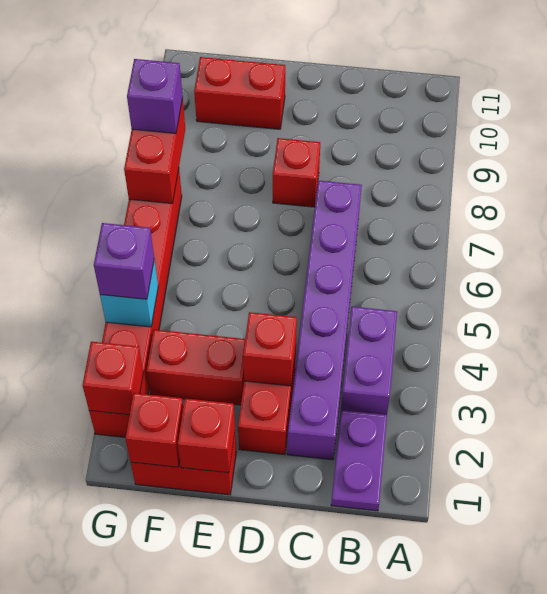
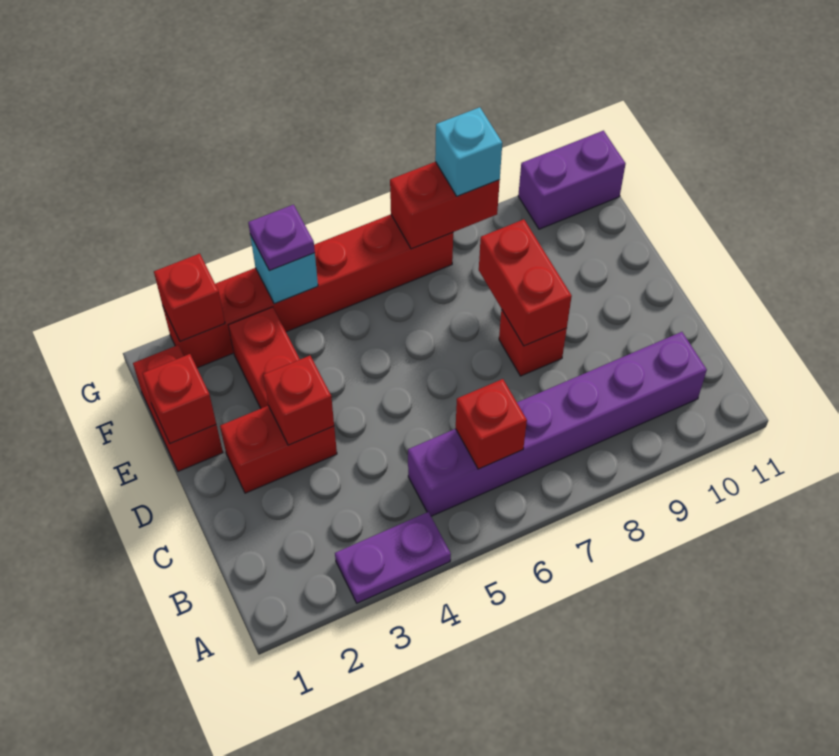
purple 1x2 plate [331,410,387,511] -> purple 1x2 plate moved to [335,512,451,603]
purple 1x2 brick [341,307,397,415] -> purple 1x2 brick moved to [518,131,626,229]
purple 1x6 brick [287,181,362,460] -> purple 1x6 brick moved to [408,332,707,516]
red 1x2 brick [194,57,285,129] -> red 1x2 brick moved to [479,219,572,346]
red 1x1 brick [125,393,183,467] -> red 1x1 brick moved to [456,379,527,469]
purple 1x1 brick [94,223,154,299] -> purple 1x1 plate [248,205,315,271]
purple 1x1 brick [127,59,183,133] -> cyan 1x1 brick [435,107,502,196]

